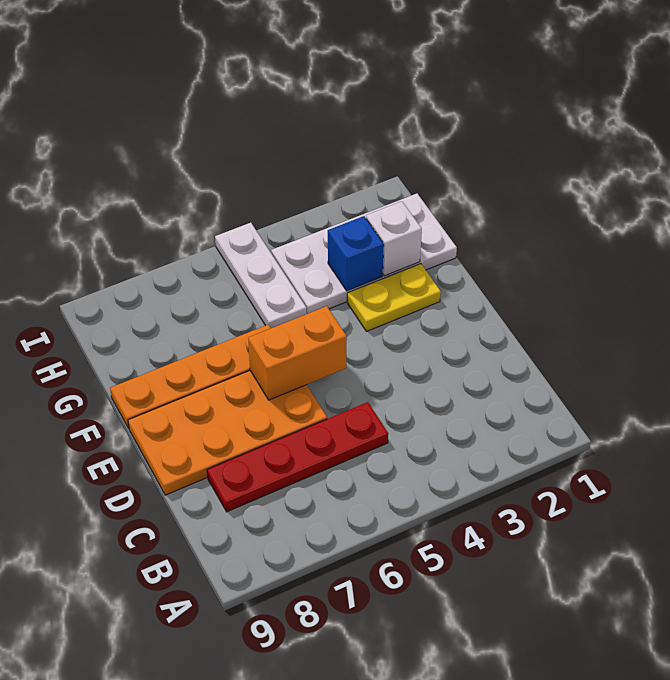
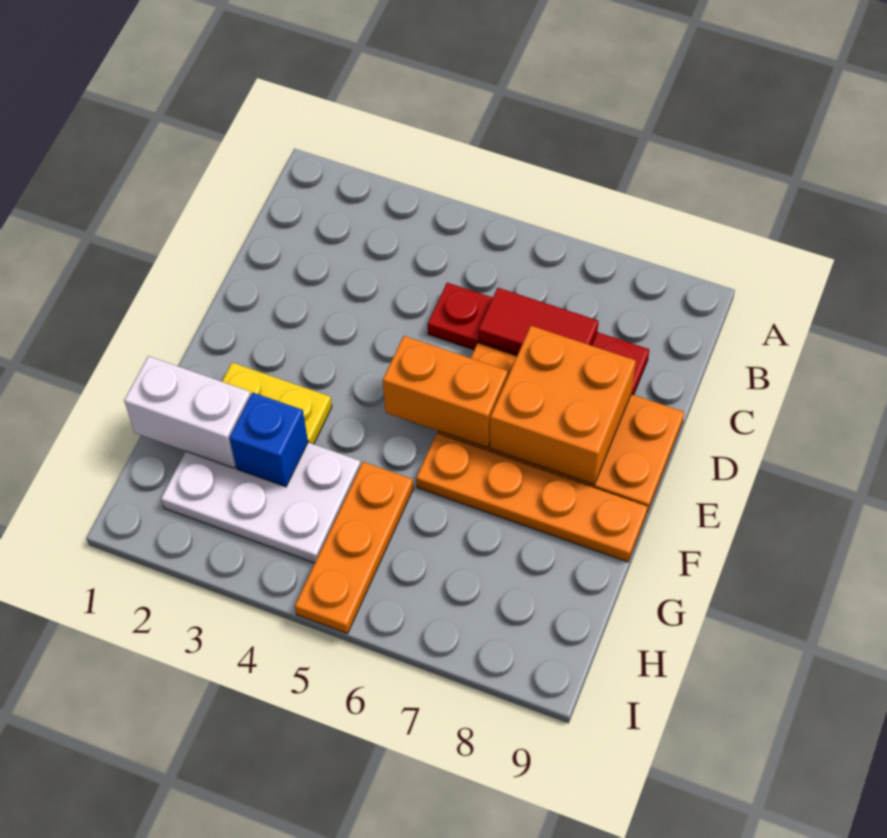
none -> red 1x2 tile [479,288,598,353]
none -> orange 2x2 brick [490,326,636,485]
white 2x4 plate [271,194,457,314] -> white 2x3 plate [161,443,361,563]
white 1x1 brick [366,201,422,276] -> white 1x2 brick [124,356,251,468]
white 1x3 plate [215,223,307,328] -> orange 1x3 plate [295,462,413,634]

